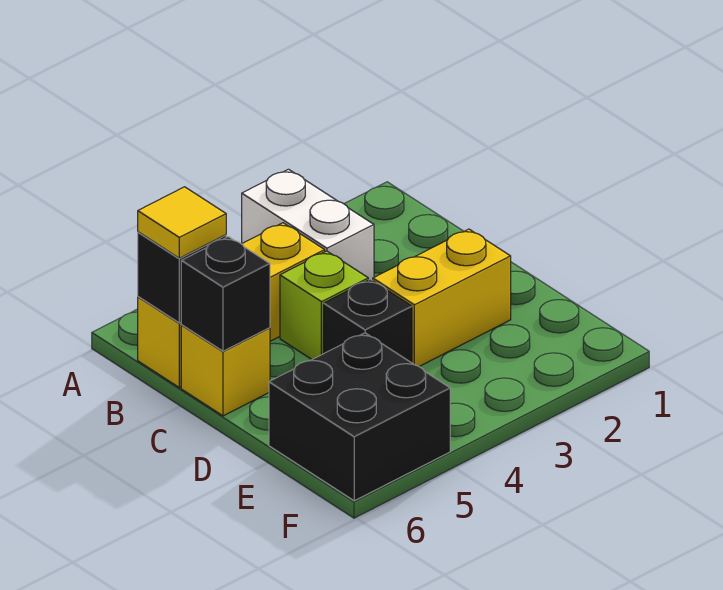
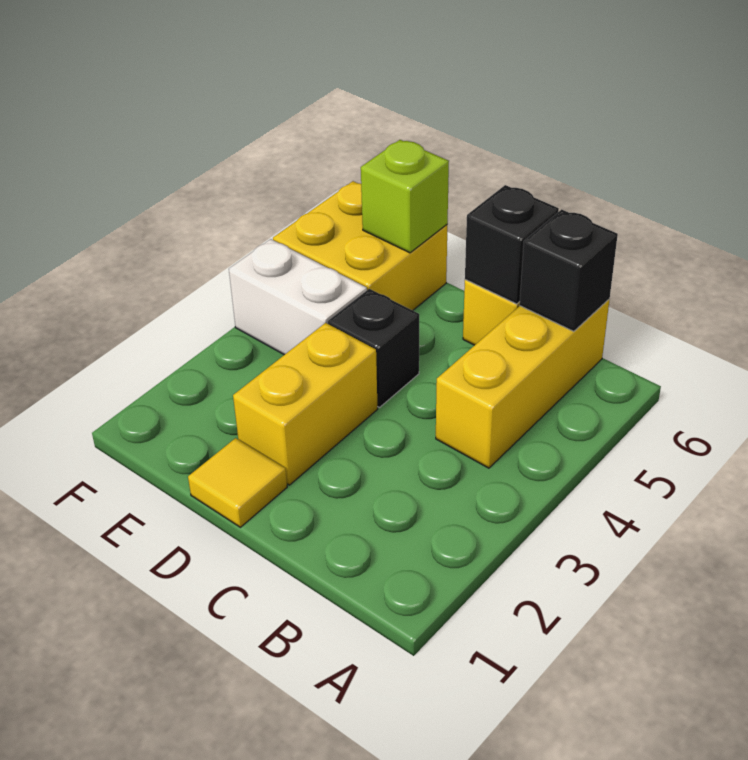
white 1x2 brick [242,169,374,280] -> white 1x2 brick moved to [229,239,367,355]
yellow 1x1 tile [138,187,226,258] -> yellow 1x1 tile moved to [188,438,287,527]
lime 1x1 brick [280,251,368,359] -> lime 1x1 brick moved to [361,140,449,253]
black 2x2 brick [269,333,450,501] -> yellow 2x2 brick [273,181,447,310]

